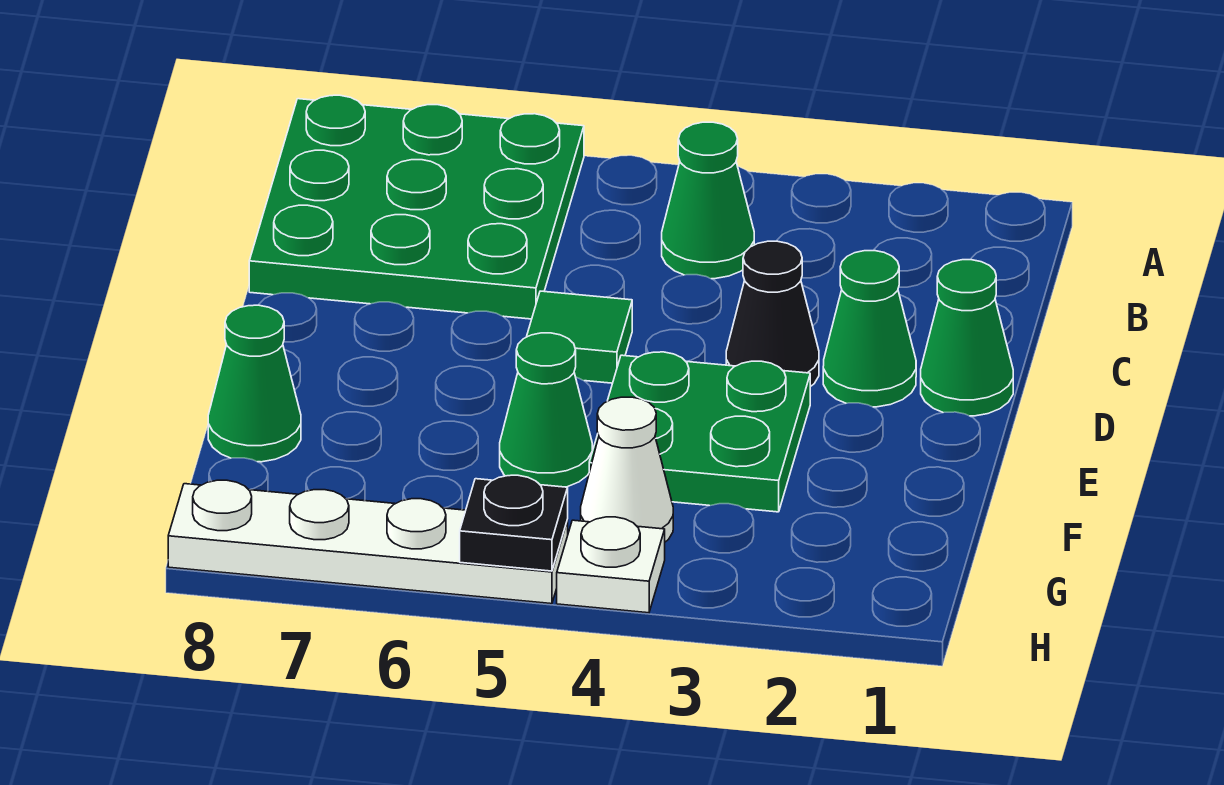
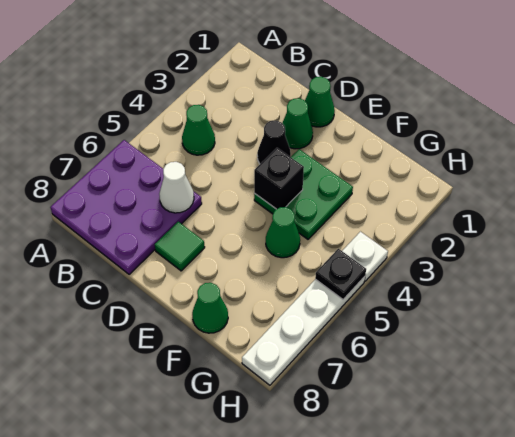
green 3x3 plate [249,95,584,319] -> purple 3x3 plate [50,140,202,275]
green 1x1 tile [527,291,632,383] -> green 1x1 tile moved to [155,222,205,271]
none -> black 1x1 brick [254,148,304,209]
white 1x1 cone [581,397,673,542] -> white 1x1 cone moved to [159,162,194,213]

